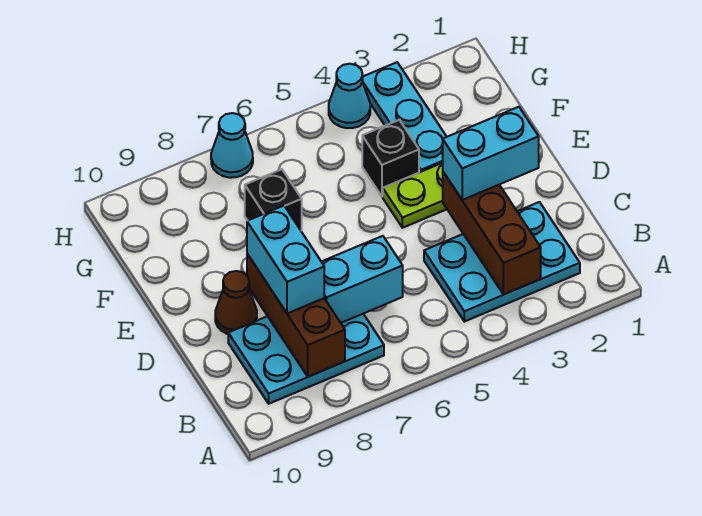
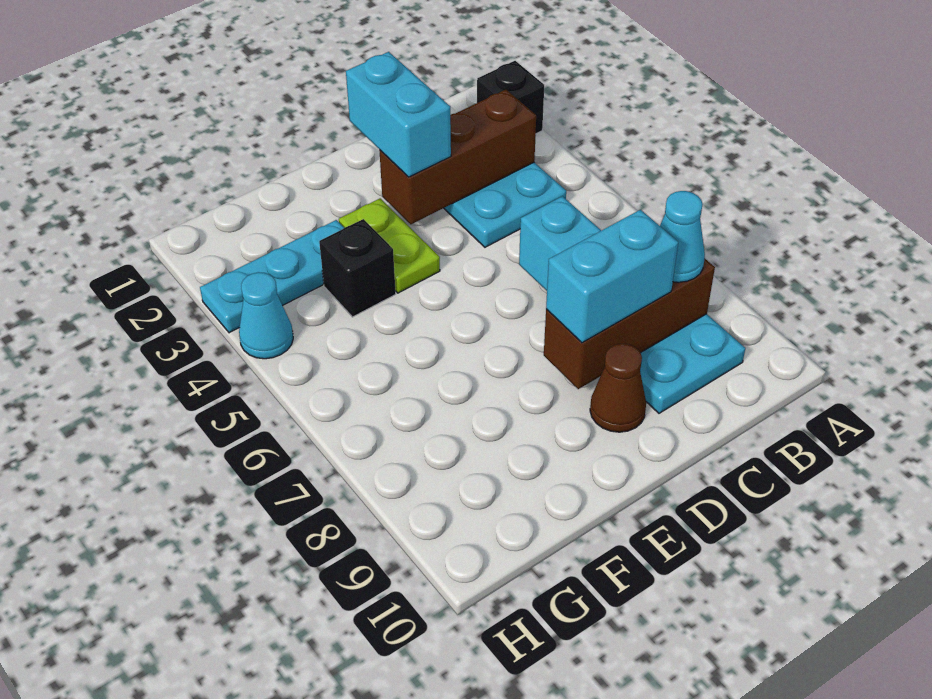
black 1x1 brick [245,169,302,230] -> black 1x1 brick moved to [477,61,544,134]
cyan 1x1 cone [211,113,253,178] -> cyan 1x1 cone moved to [660,191,705,282]

